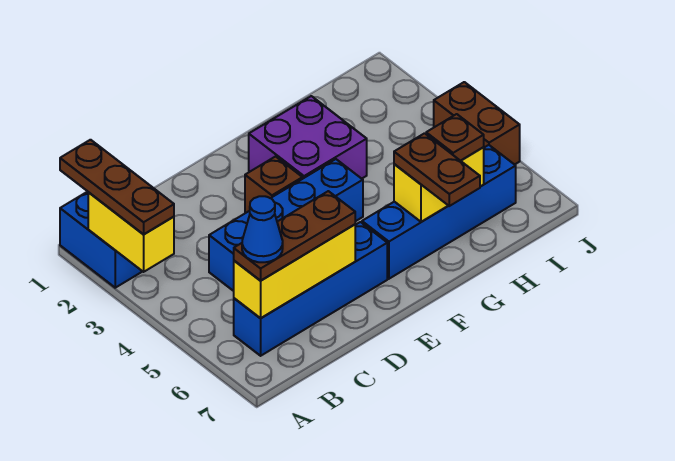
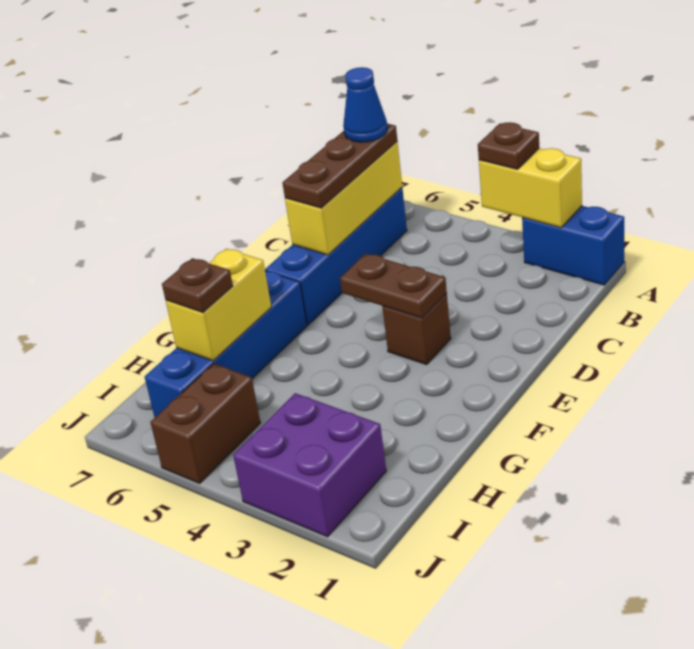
brown 1x3 plate [60,140,174,234] -> brown 1x1 plate [478,122,539,169]
blue 1x4 brick [209,159,363,291] -> none
purple 2x2 brick [249,96,367,179] -> purple 2x2 brick moved to [233,393,386,537]
brown 1x2 plate [394,133,480,206] -> brown 1x2 plate moved to [340,254,447,318]
brown 1x2 brick [434,82,520,165] -> brown 1x2 brick turned to [150,364,260,483]

